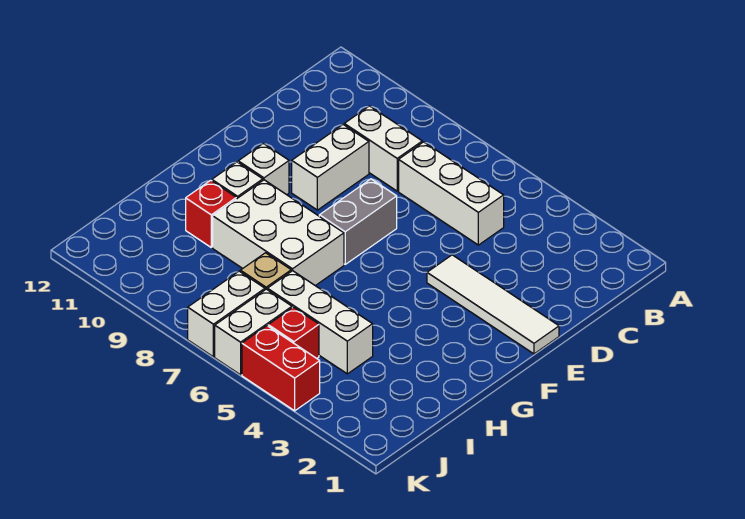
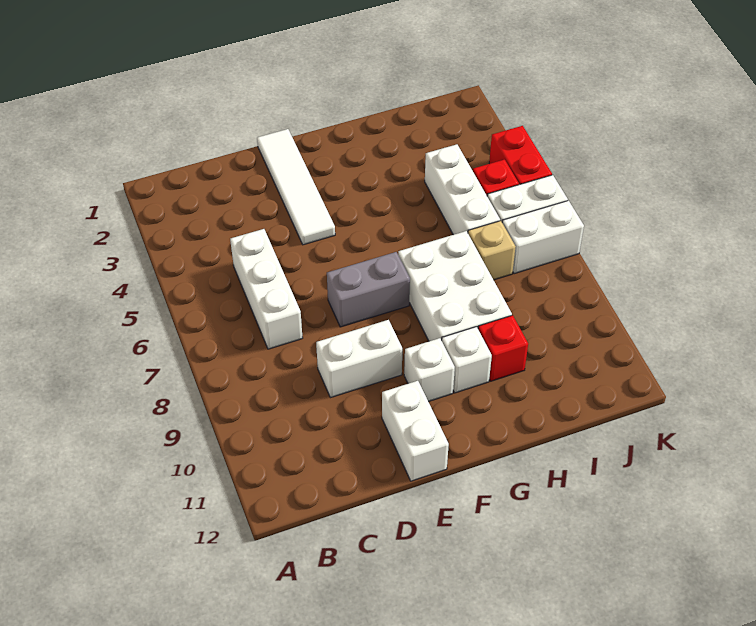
white 1x2 brick [344,106,422,191] -> white 1x2 brick moved to [382,381,449,481]

